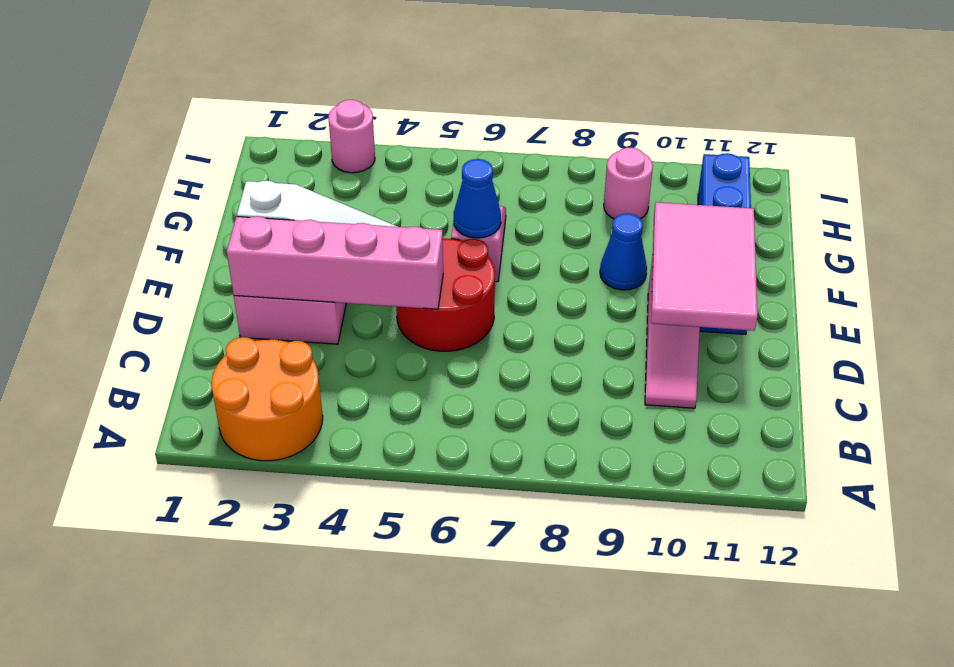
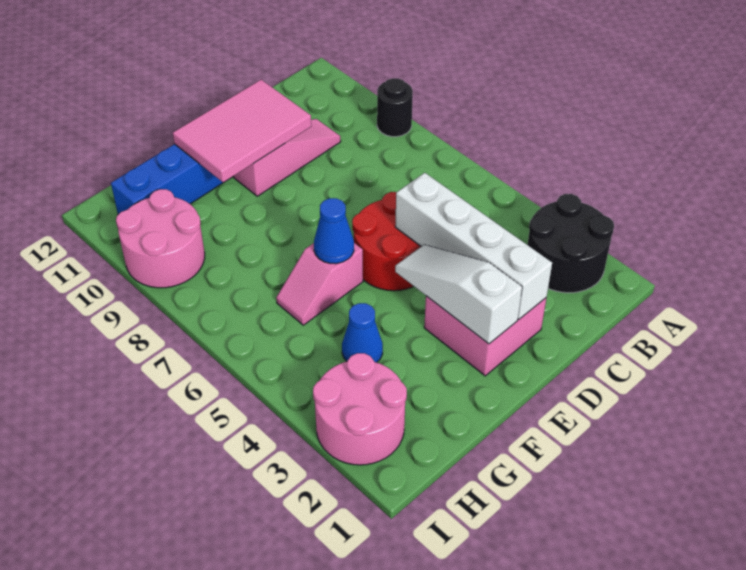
orange 2x2 round brick [212,337,323,461] -> black 2x2 round brick [527,194,614,293]
none -> black 1x1 round brick [377,78,413,137]
pink 1x4 brick [227,216,443,309] -> white 1x4 brick [395,173,552,319]
blue 1x1 cone [600,214,647,290] -> blue 1x1 cone moved to [342,303,383,362]
pink 1x1 round brick [604,148,653,219] -> pink 2x2 round brick [116,189,205,288]
pink 1x1 round brick [329,100,375,173] -> pink 2x2 round brick [313,353,407,465]

